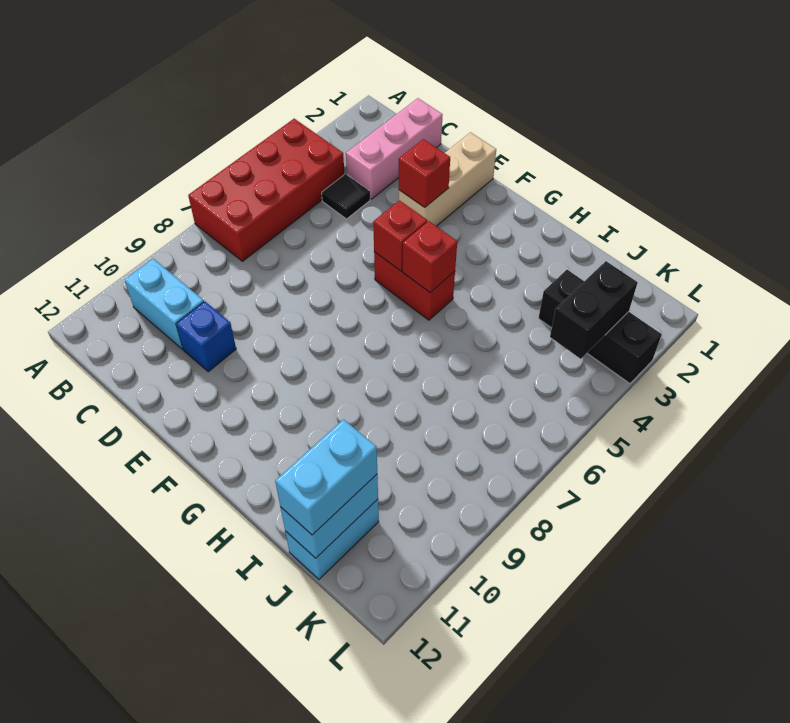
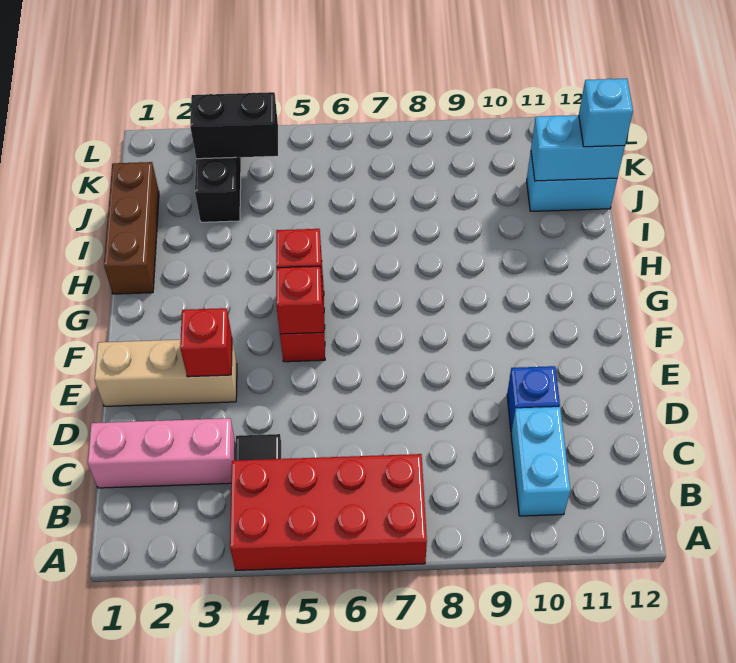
none -> brown 1x3 brick [104,162,159,294]
cyan 1x2 brick [275,419,377,535] -> cyan 1x1 brick [579,79,633,147]

